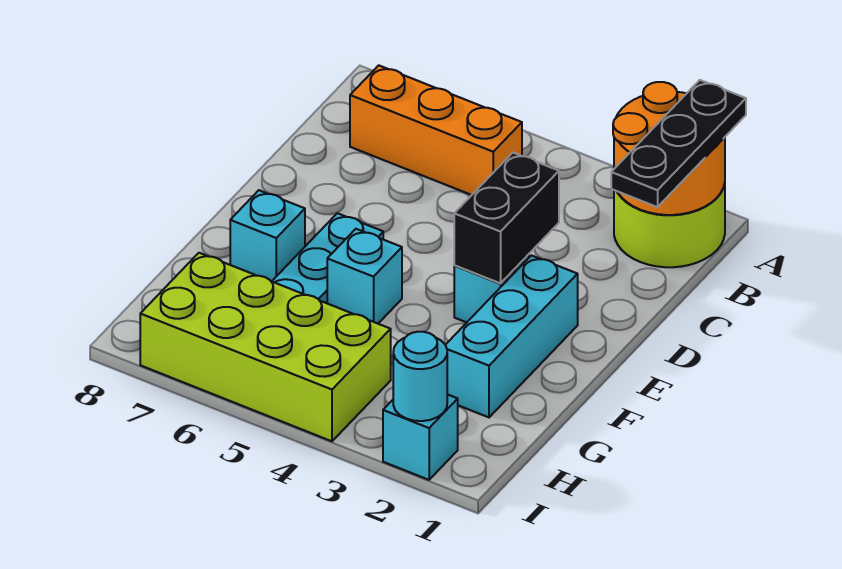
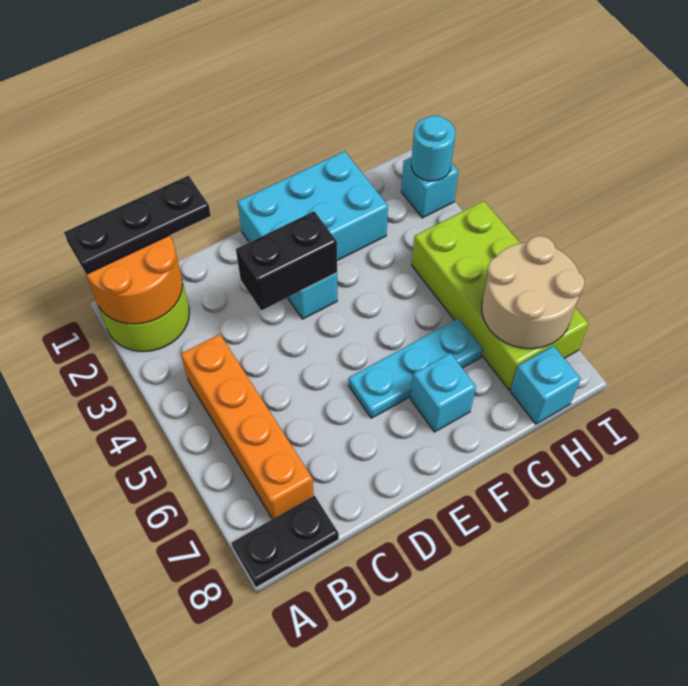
none -> black 1x2 plate [232,495,339,587]
orange 1x3 brick [350,65,522,195] -> orange 1x4 brick [181,334,314,519]
cyan 1x3 brick [446,255,578,417] -> cyan 2x3 brick [237,151,388,260]
cyan 1x1 brick [327,229,402,324] -> cyan 1x1 brick moved to [510,346,581,424]
none -> tan 2x2 round brick [482,236,585,349]

